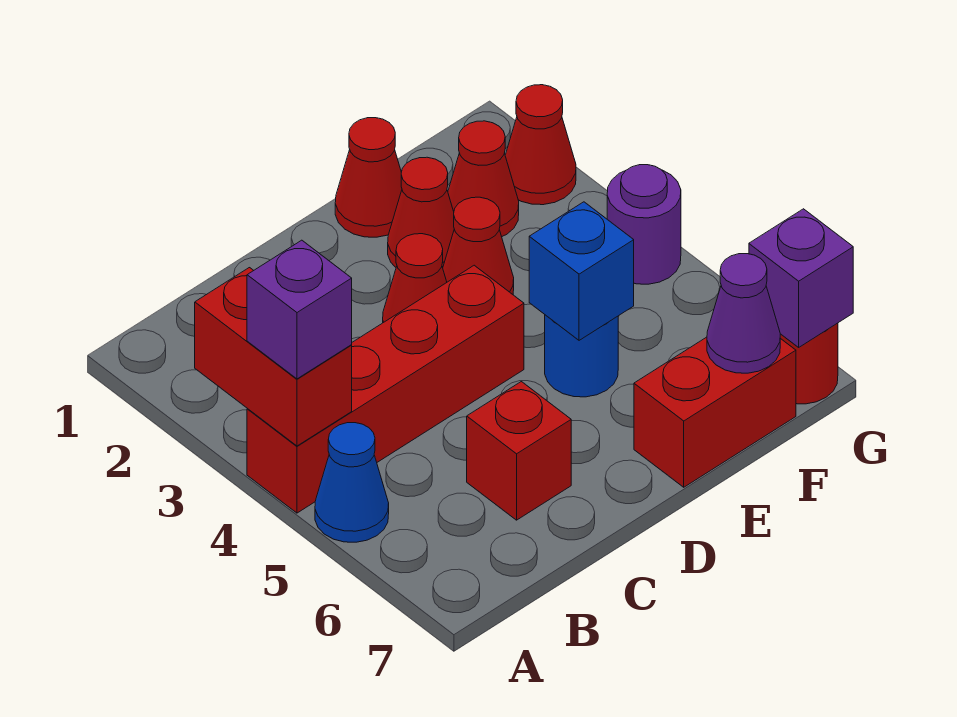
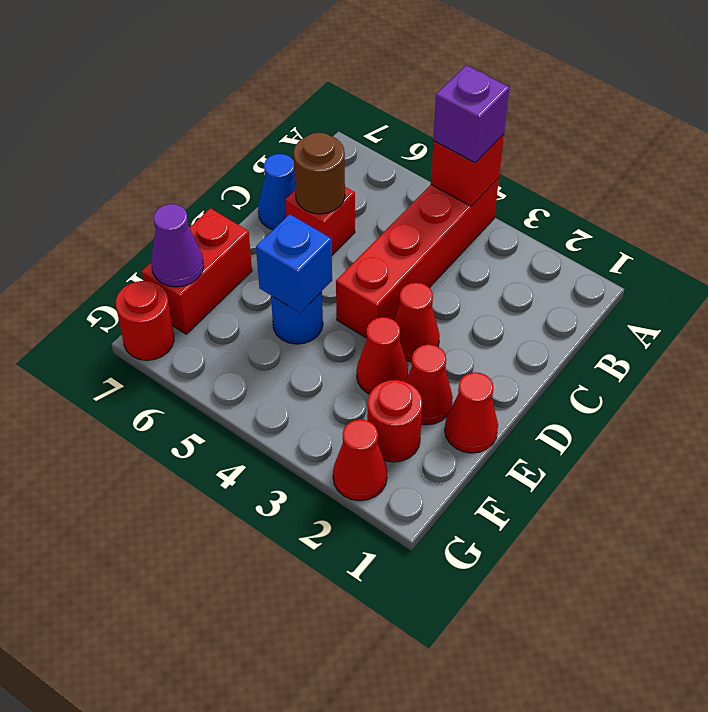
red 1x2 brick [195,268,352,446] -> red 1x1 brick [431,134,504,206]
blue 1x1 cone [315,423,389,542] -> blue 1x1 cone moved to [258,154,295,230]
none -> brown 1x1 round brick [294,133,345,214]
red 1x1 cone [448,121,519,237] -> red 1x1 round brick [367,380,422,462]
purple 1x1 round brick [607,165,681,284] -> none
purple 1x1 brick [749,209,853,347] -> none

